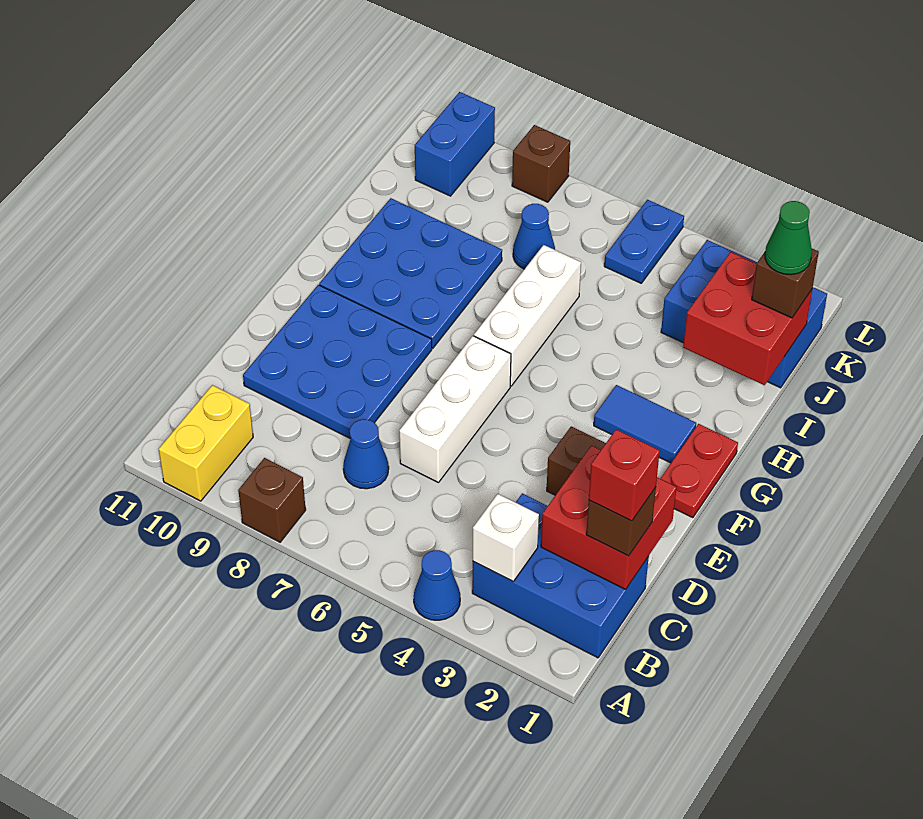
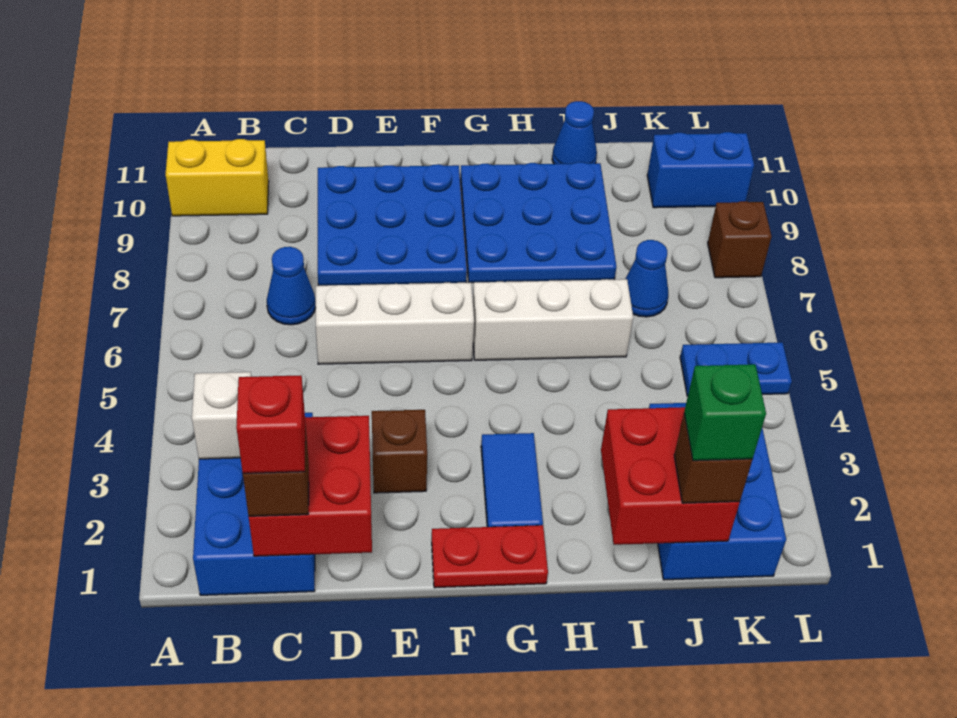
blue 1x1 cone [414,550,460,620] -> blue 1x1 cone moved to [552,101,597,164]
brown 1x1 brick [238,458,306,542] -> none
green 1x1 cone [765,201,812,275] -> green 1x1 brick [684,364,766,461]

